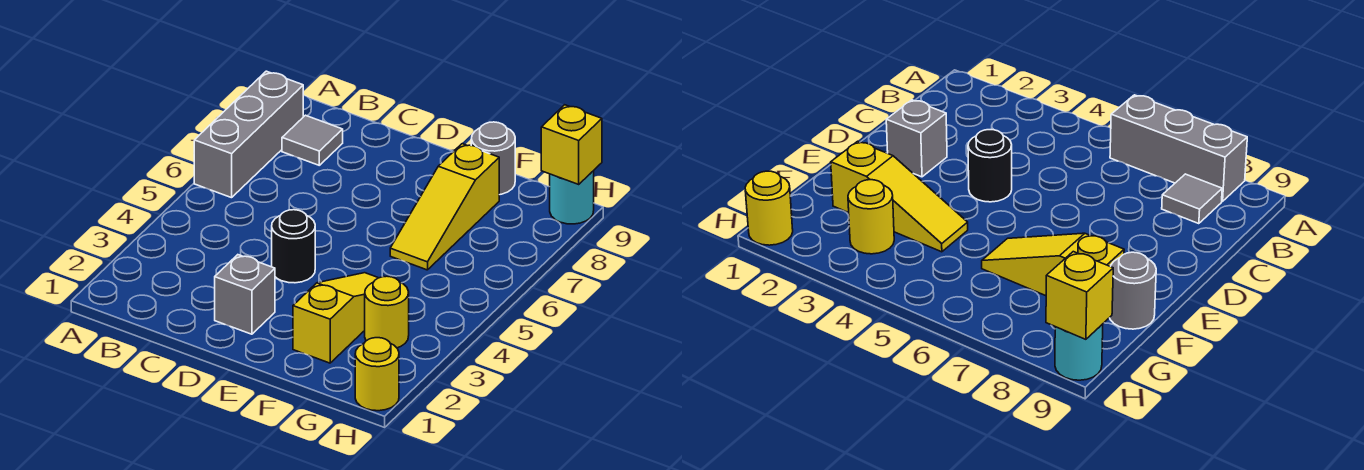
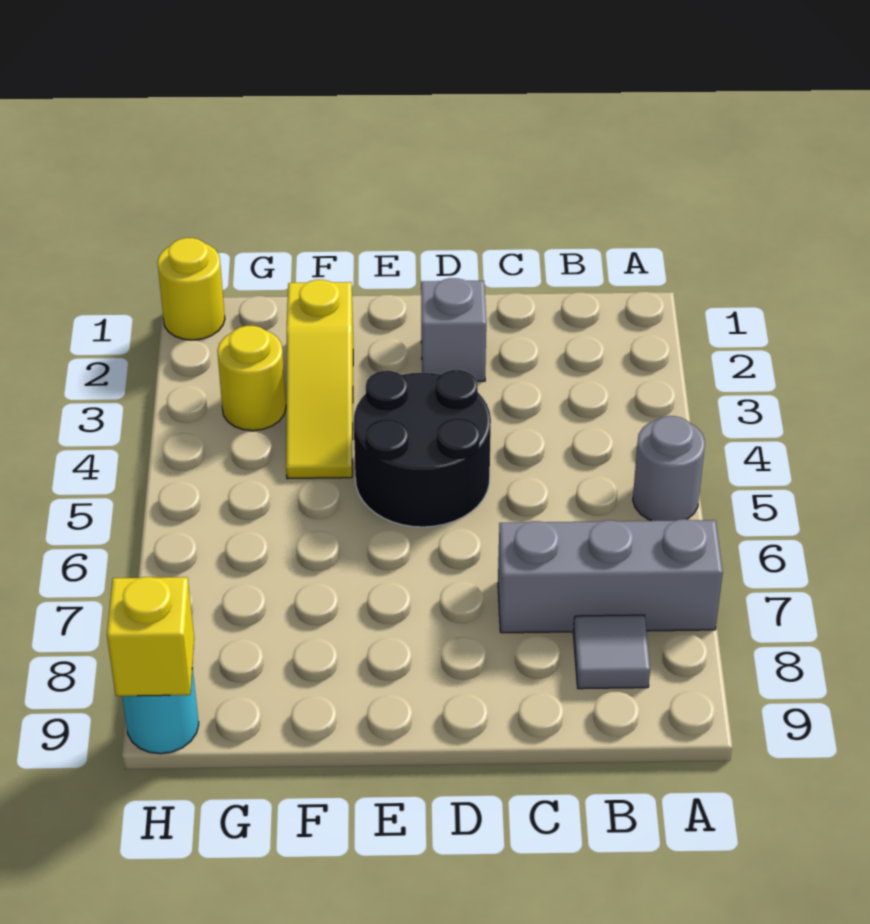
grey 1x3 brick [194,71,303,198] -> grey 1x3 brick turned to [498,519,723,633]
black 1x1 round brick [272,210,315,283] -> black 2x2 round brick [354,370,491,527]
yellow 1x3 slope [390,144,499,270] -> none
grey 1x1 round brick [471,122,515,195] -> grey 1x1 round brick moved to [633,416,705,521]

